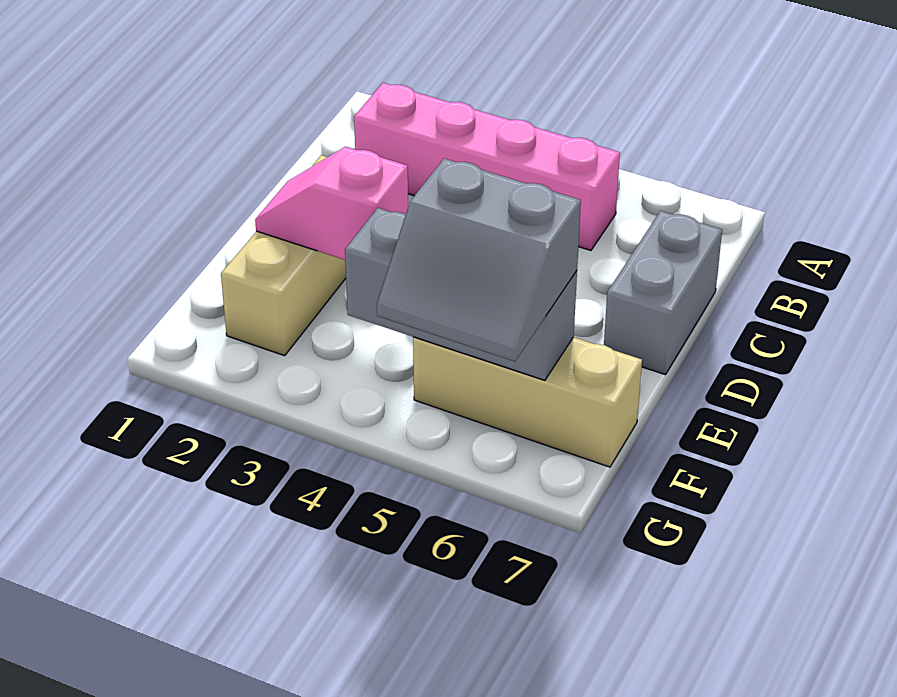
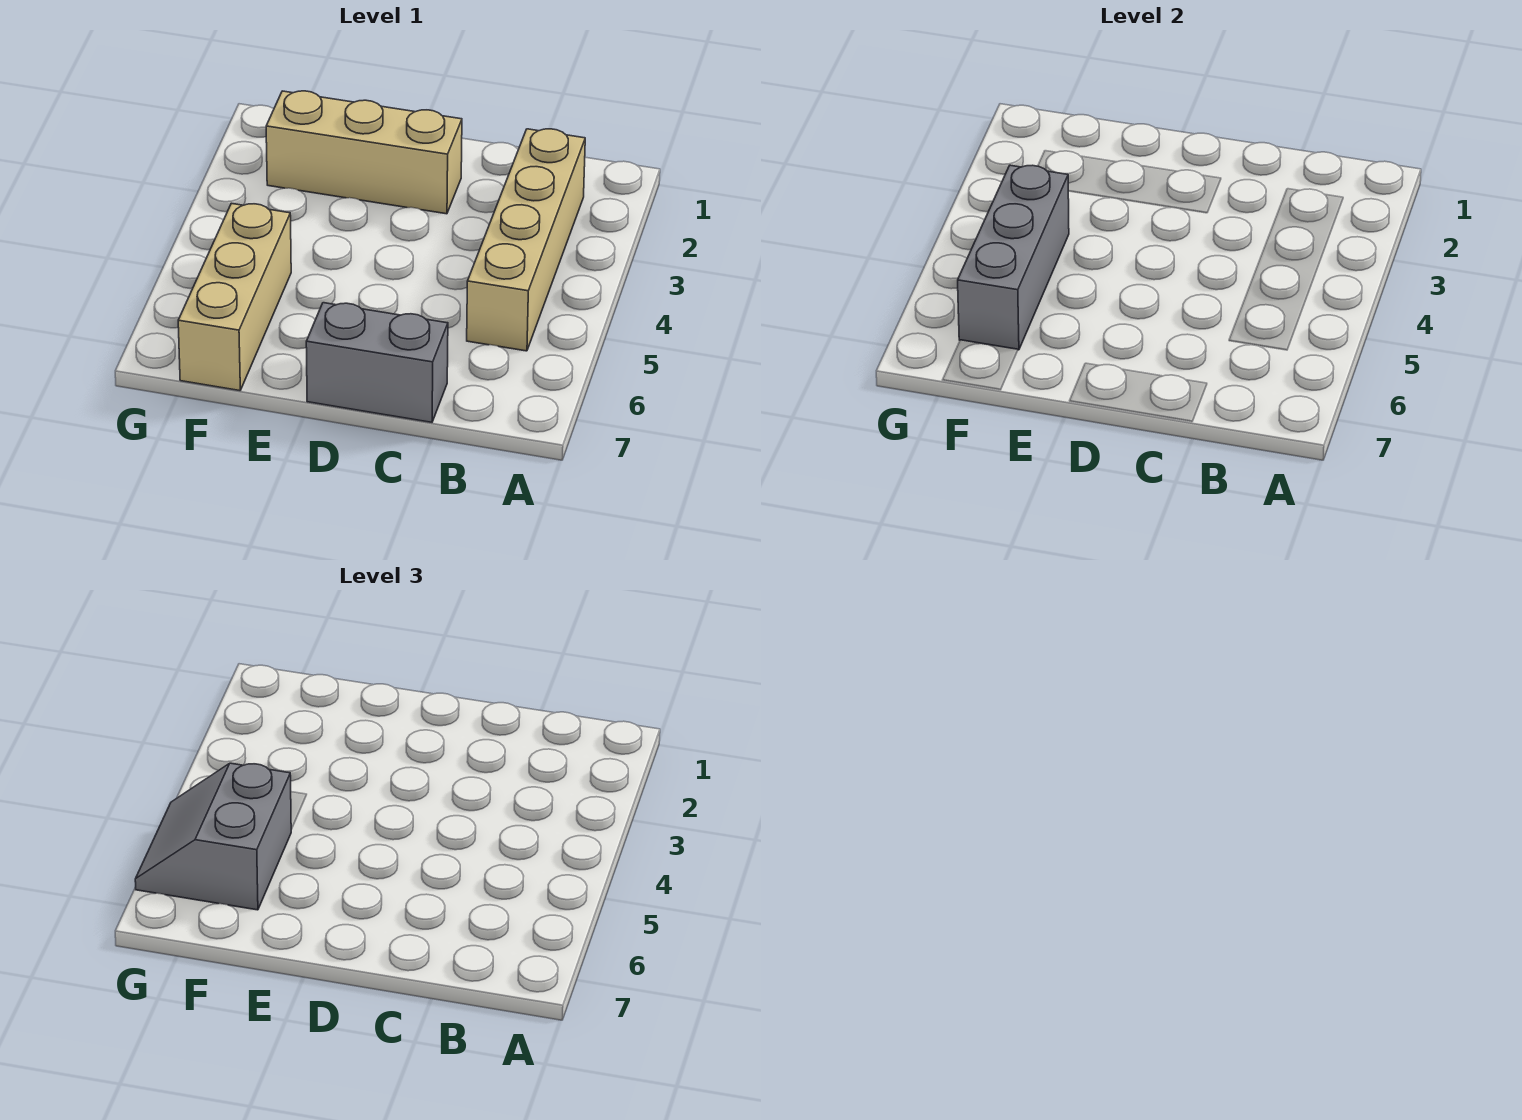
pink 1x4 brick [354,83,620,250] -> tan 1x4 brick [467,129,585,351]
pink 1x2 slope [255,147,408,260] -> none

